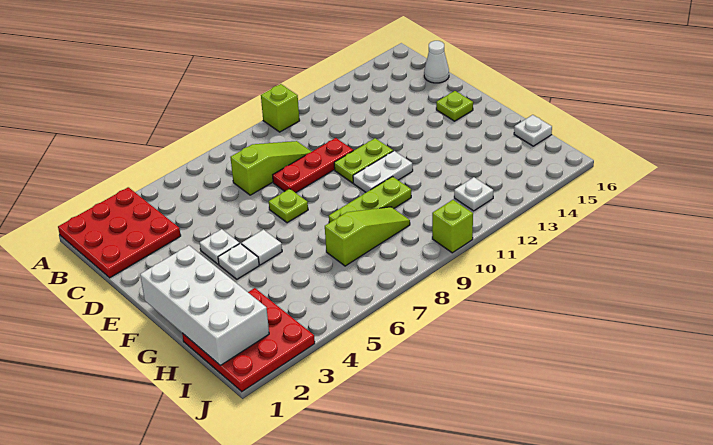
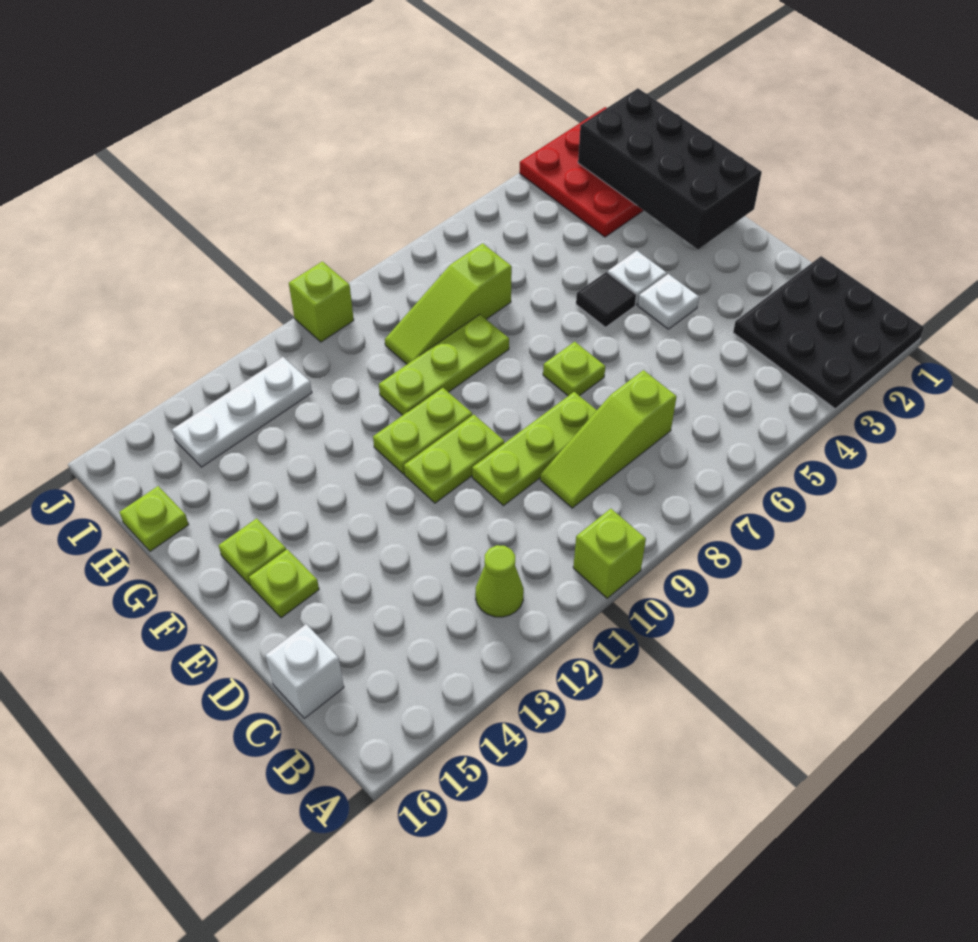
red 3x3 plate [58,187,181,278] -> black 3x3 plate [733,256,924,409]
none -> lime 1x1 cone [475,545,524,617]
white 1x1 cone [424,41,449,83] -> white 1x1 brick [265,624,344,718]
red 1x3 plate [273,138,353,193] -> lime 1x3 plate [472,392,597,506]
white 2x4 brick [140,245,269,365] -> black 2x4 brick [578,88,762,249]
white 1x1 tile [242,230,282,265] -> black 1x1 tile [576,272,636,327]
white 1x2 plate [353,151,413,192] -> lime 1x2 plate [373,387,472,474]
none -> lime 1x1 plate [219,518,286,585]
white 1x1 plate [514,115,552,146] -> lime 1x1 plate [120,486,189,551]
white 1x1 plate [454,177,494,211] -> white 1x3 plate [172,357,312,467]

